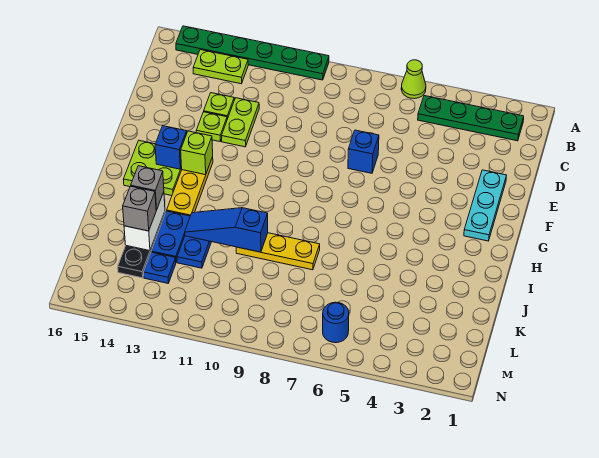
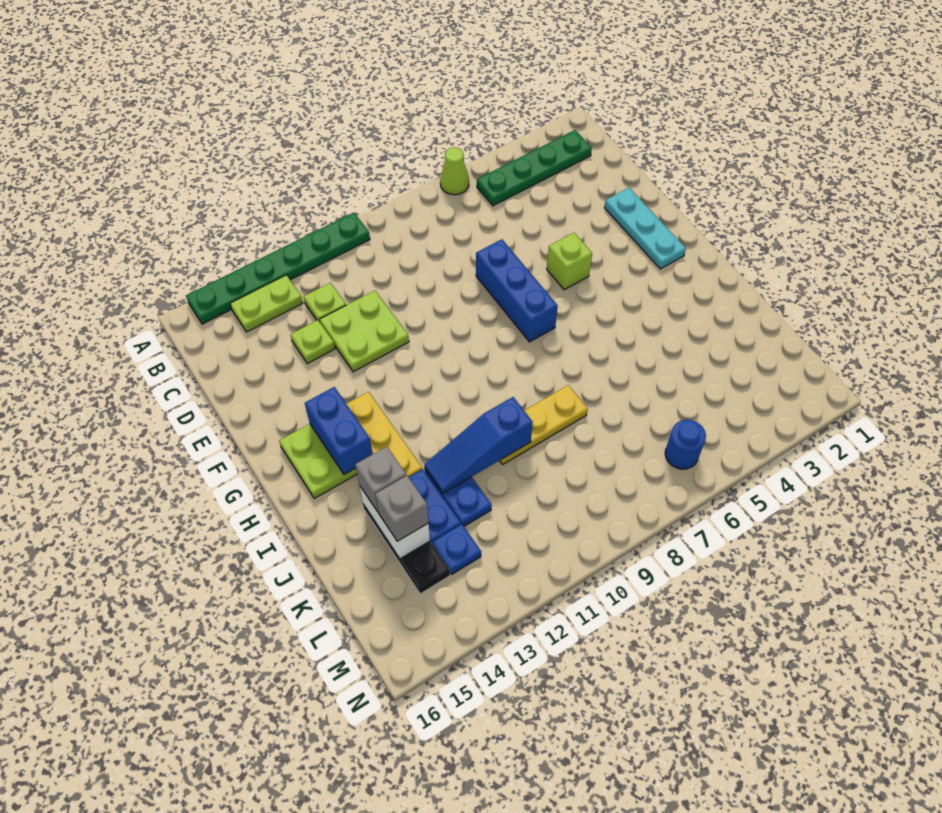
lime 1x2 plate [222,98,259,147] -> lime 2x2 plate [320,291,409,372]
blue 1x1 brick [348,130,379,173] -> blue 1x3 brick [476,239,558,342]
lime 1x1 plate [196,112,227,142] -> lime 1x1 plate moved to [304,283,346,322]
lime 1x1 brick [181,131,213,175] -> lime 1x1 brick moved to [547,233,592,290]
blue 1x1 brick [155,126,187,169] -> blue 1x2 brick [305,387,373,475]

